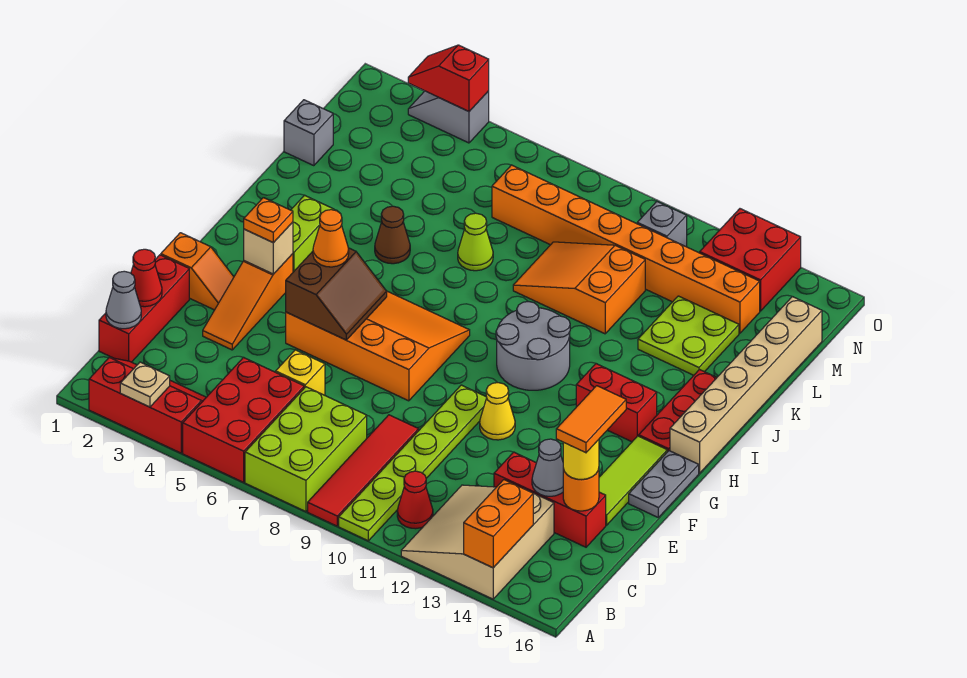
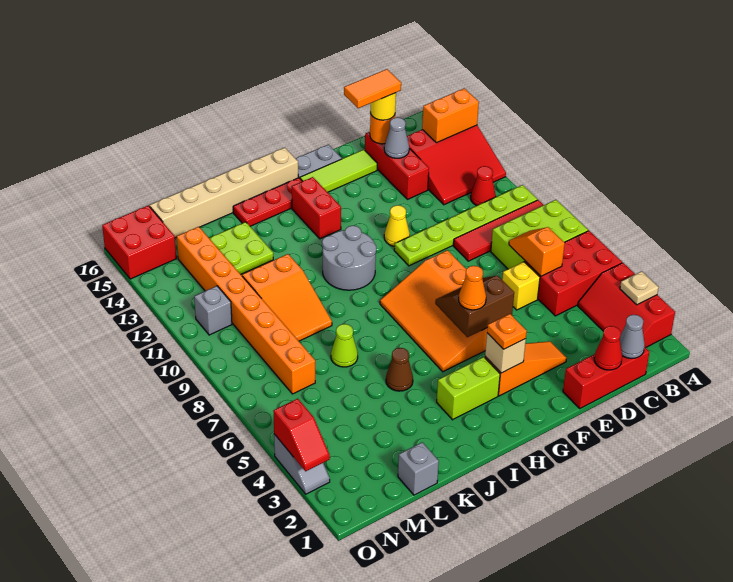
tan 3x3 slope [401,485,554,599] -> red 3x3 slope [407,125,506,205]
orange 1x2 slope [161,233,234,310] -> orange 1x2 slope moved to [509,227,565,276]
red 2x2 brick [700,209,801,311] -> red 2x2 brick moved to [102,205,176,279]

